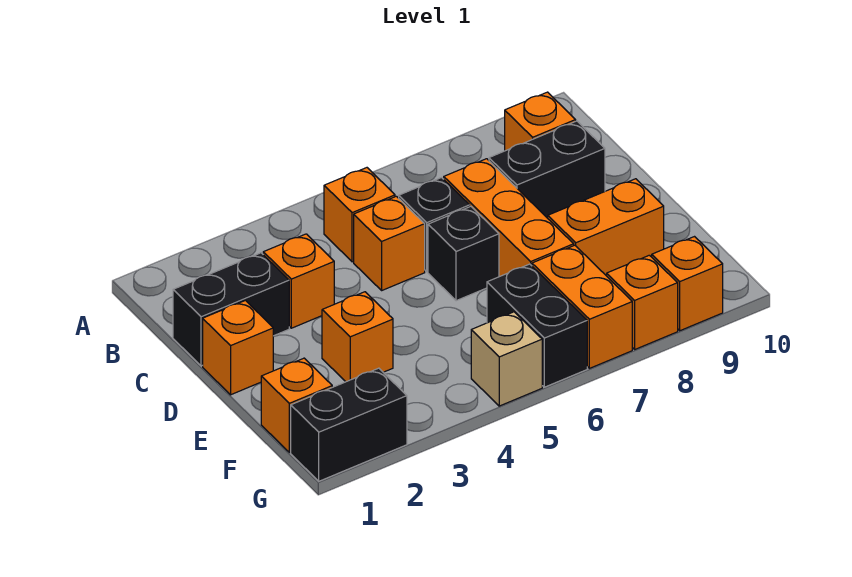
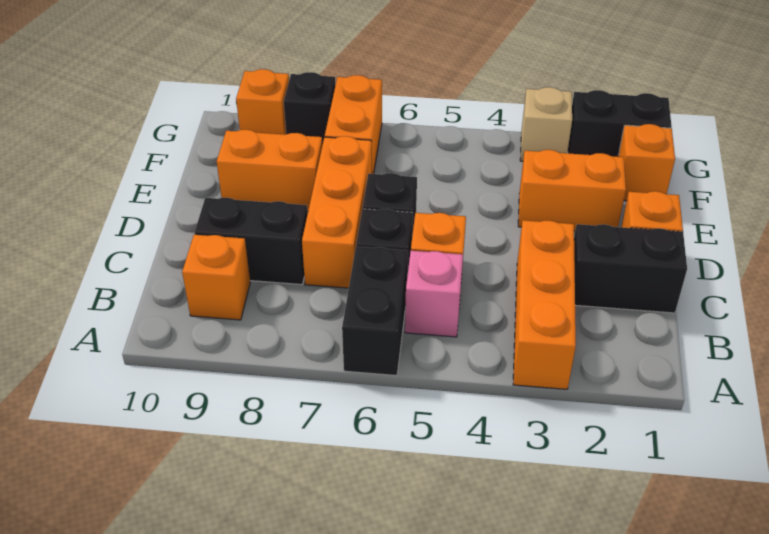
orange 1x1 brick [324,168,395,262] -> pink 1x1 brick [405,251,463,337]
orange 1x1 brick [263,234,334,328] -> orange 1x3 brick [513,220,576,389]
orange 1x1 brick [322,292,393,382] -> orange 1x2 brick [518,150,626,231]
black 1x2 brick [487,264,587,387] -> black 1x2 brick moved to [342,247,408,376]
tan 1x1 brick [471,312,542,406] -> tan 1x1 brick moved to [520,87,572,161]
orange 1x1 brick [607,255,678,349] -> black 1x1 brick [284,72,335,145]

